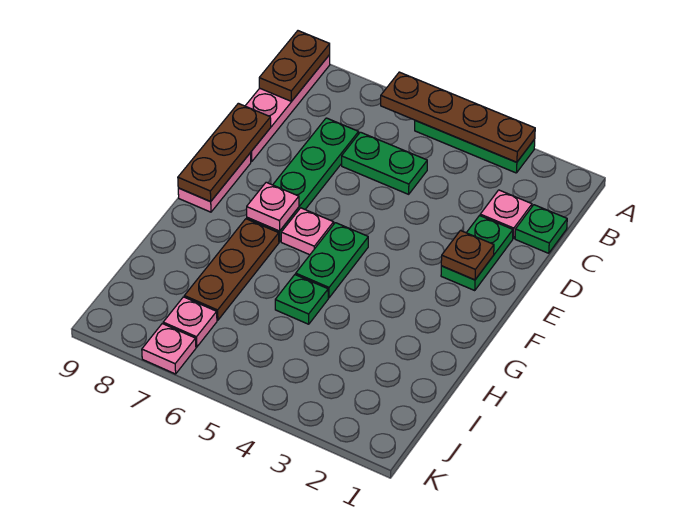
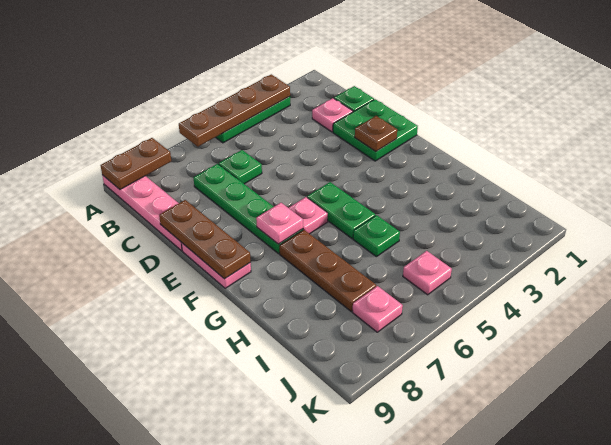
brown 1x2 plate [259,31,330,101] -> brown 1x2 plate turned to [100,138,171,189]
green 1x2 plate [342,132,427,194] -> green 1x1 plate [219,150,262,184]
green 1x2 plate [441,216,513,290] -> green 2x2 plate [333,99,418,161]
pink 1x1 plate [142,324,196,374] -> pink 1x1 plate moved to [403,251,452,295]

